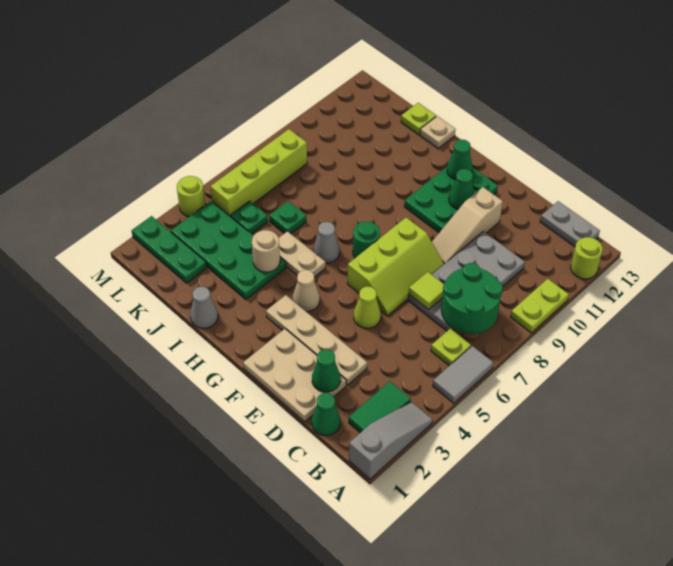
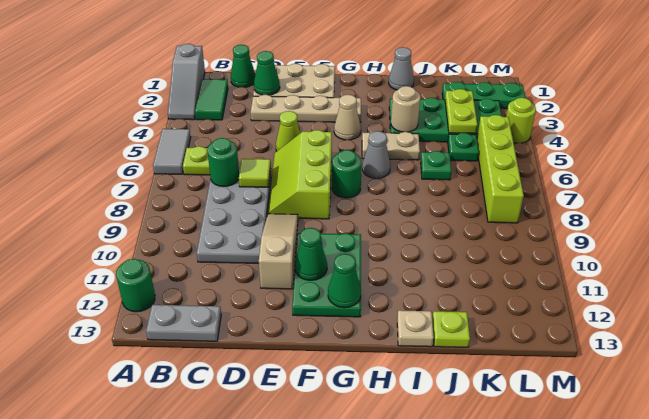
lime 1x2 plate [510,279,569,333] -> lime 1x2 plate moved to [445,89,477,134]
lime 1x1 round brick [571,237,603,279] -> green 1x1 round brick [116,259,155,312]
green 2x2 round brick [441,263,503,334] -> green 1x1 round brick [207,138,239,187]

